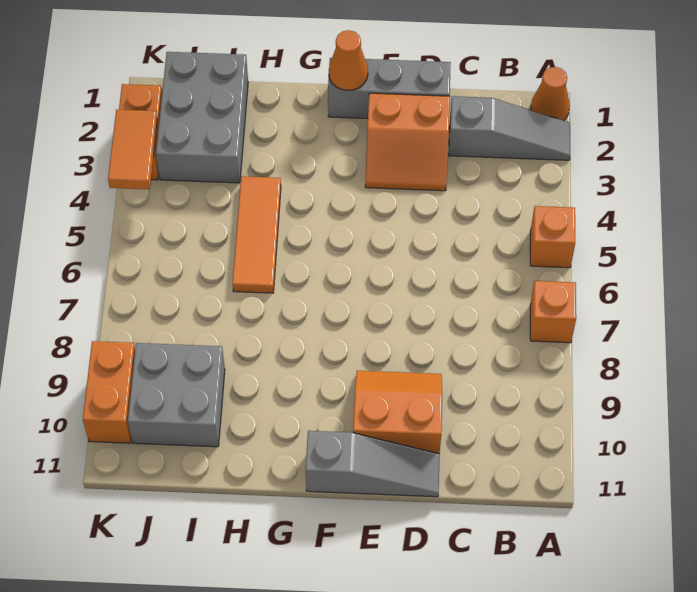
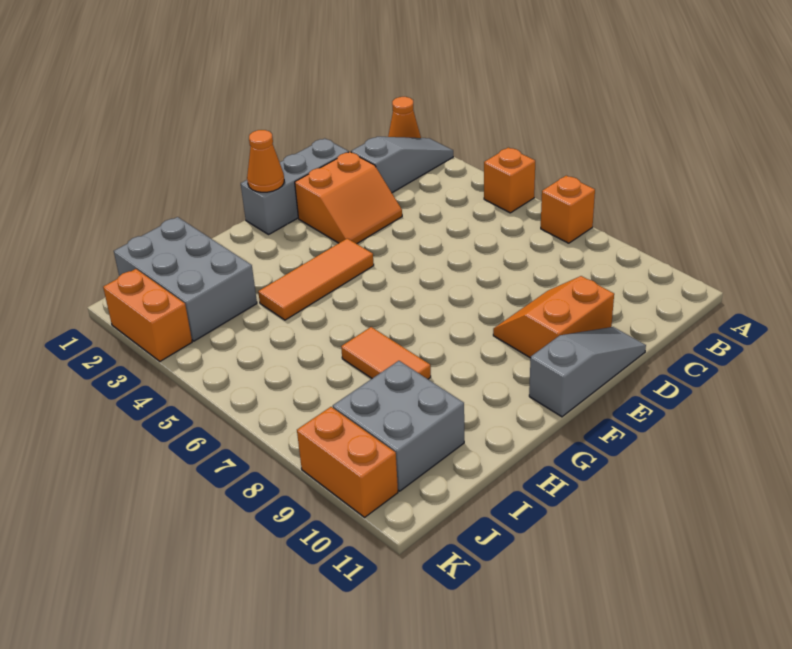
orange 1x3 tile [232,176,281,293] -> orange 1x3 tile turned to [258,238,374,320]
orange 1x2 tile [108,109,157,189] -> orange 1x2 tile moved to [341,327,431,379]

